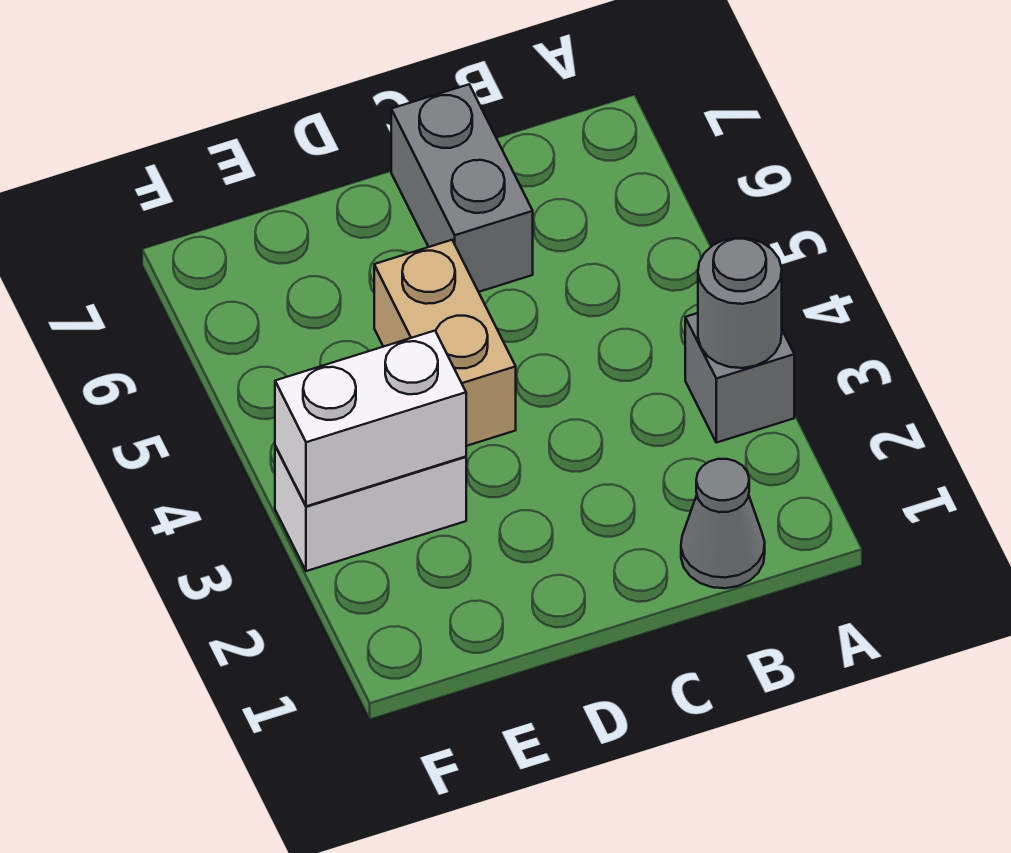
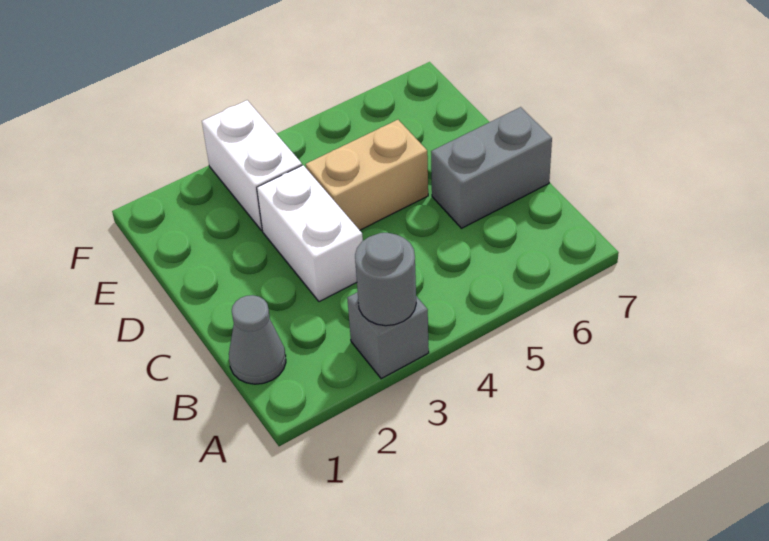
white 1x2 brick [275,331,466,506] -> white 1x2 brick moved to [257,165,363,302]

